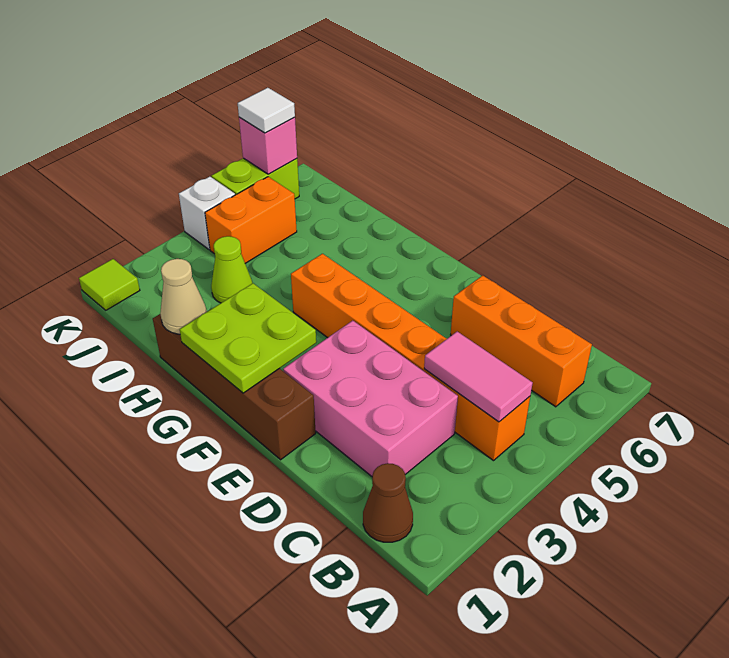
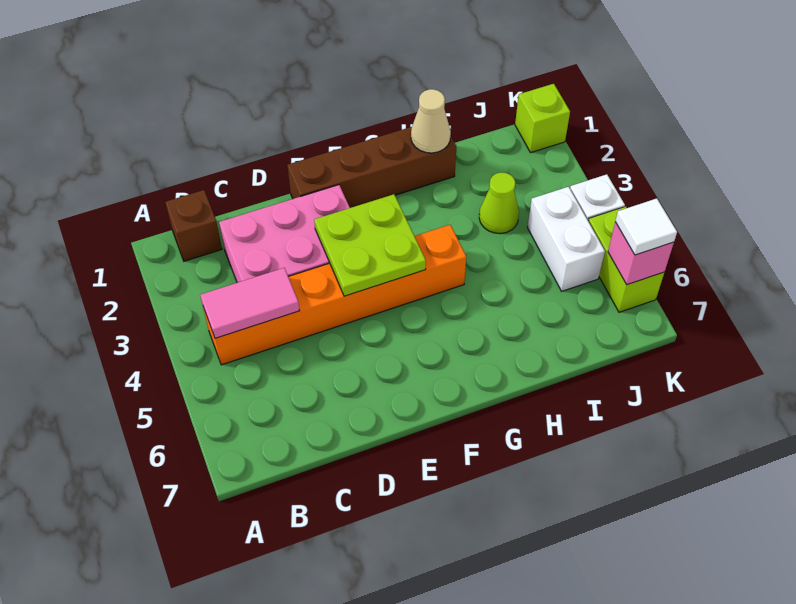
brown 1x1 cone [363,463,413,542] -> brown 1x1 brick [165,190,222,261]
orange 1x3 brick [451,276,592,407] -> none
lime 2x2 plate [180,283,316,393] -> lime 2x2 plate moved to [314,194,426,296]
orange 1x2 brick [205,177,297,263] -> white 1x2 brick [527,187,605,291]
lime 1x1 tile [79,259,140,310] -> lime 1x1 brick [515,84,570,152]

